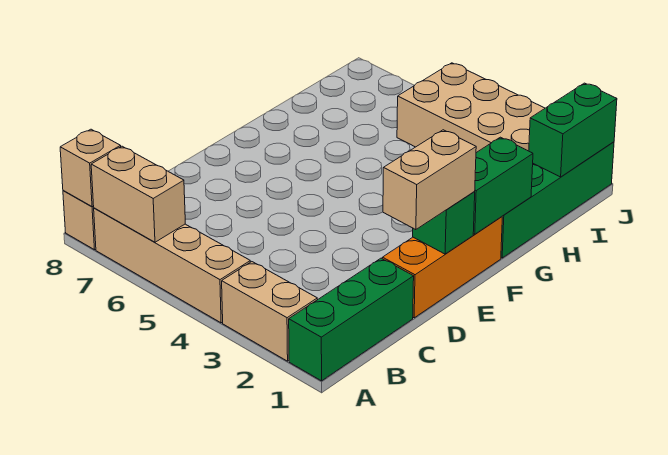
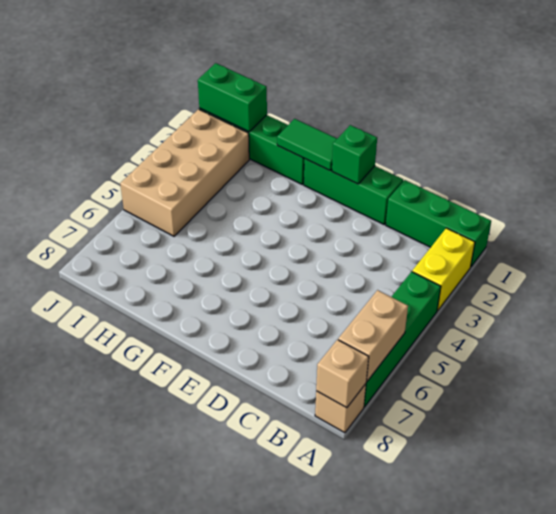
tan 1x2 brick [222,262,317,361] -> yellow 1x2 brick [412,228,475,311]
tan 1x4 brick [94,208,250,323] -> green 1x4 brick [364,272,441,407]
orange 1x3 brick [382,217,502,318] -> green 1x3 brick [304,159,403,224]
tan 1x2 brick [383,130,476,230] -> none
green 1x2 brick [473,137,533,234] -> green 1x2 tile [277,119,337,170]

